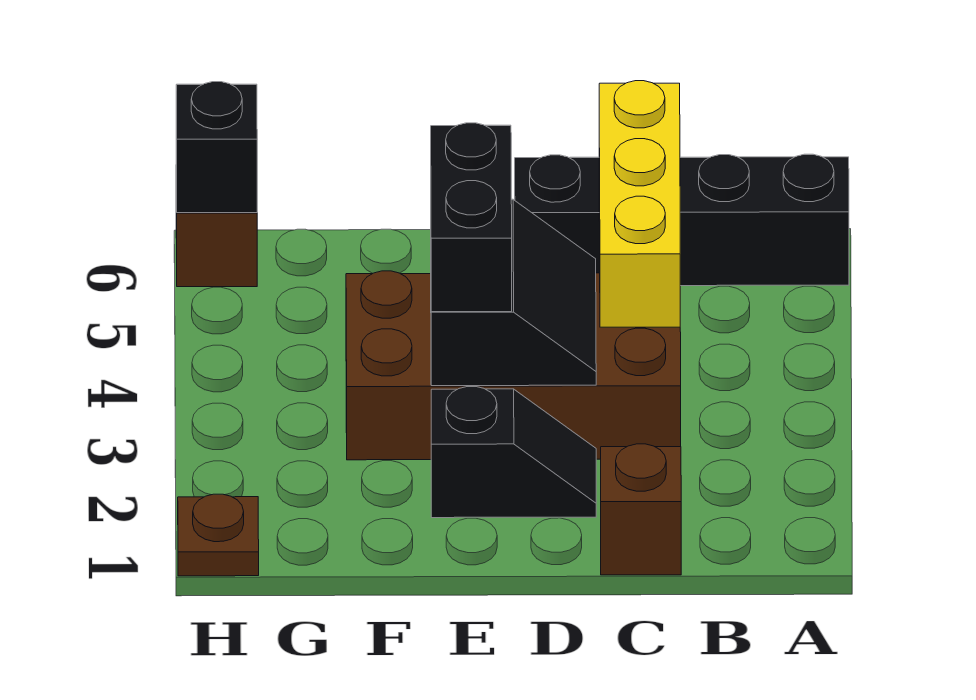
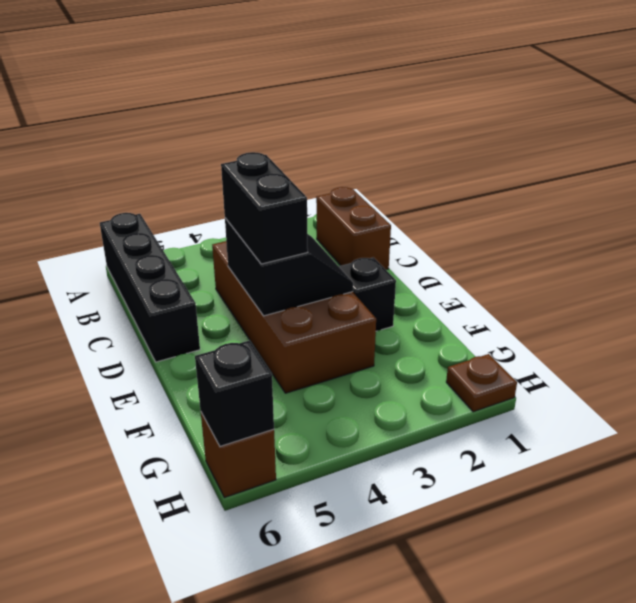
brown 1x1 brick [601,444,681,575] -> brown 1x2 brick [316,187,391,270]
yellow 1x3 brick [599,81,680,327] -> none
black 2x2 slope [431,199,596,386] -> black 2x2 slope turned to [225,218,353,316]
black 1x2 brick [431,123,512,312] -> black 1x2 brick turned to [221,152,308,264]

